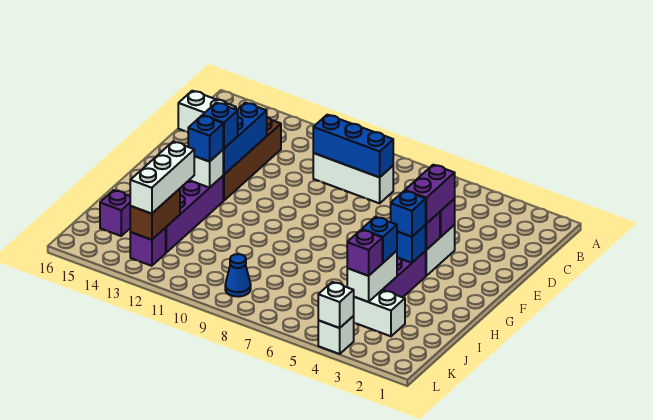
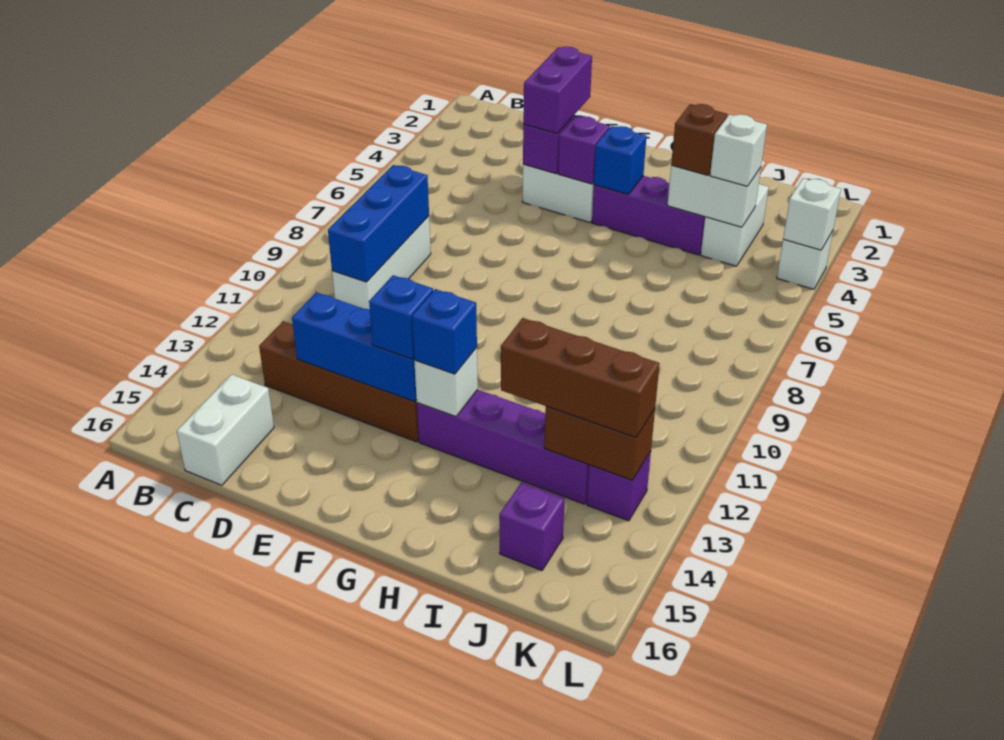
purple 1x2 brick [405,165,455,224] -> purple 1x2 brick turned to [523,47,592,134]
blue 1x1 brick [391,191,426,237] -> none
blue 1x1 brick [362,217,397,263] -> brown 1x1 brick [671,104,727,175]
white 1x3 brick [130,142,194,214] -> brown 1x3 brick [501,318,660,438]
purple 1x1 brick [347,230,382,276] -> white 1x1 brick [710,114,767,186]
blue 1x1 cone [225,254,251,297] -> none

